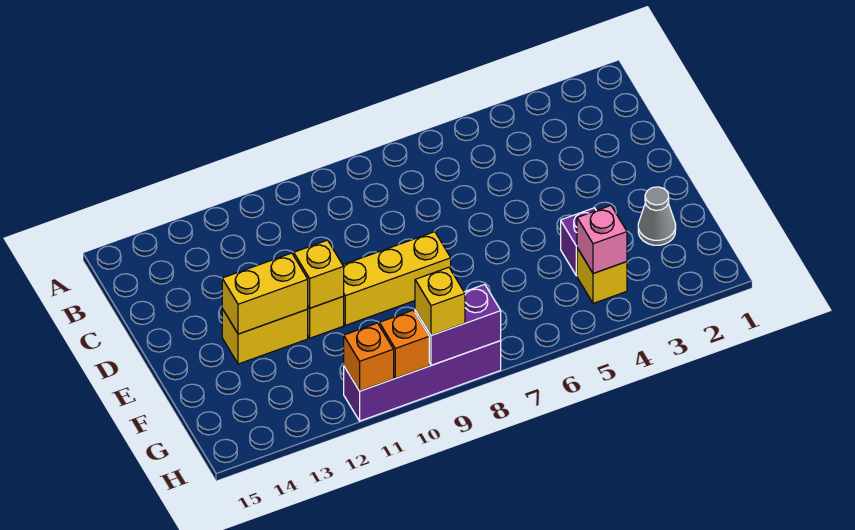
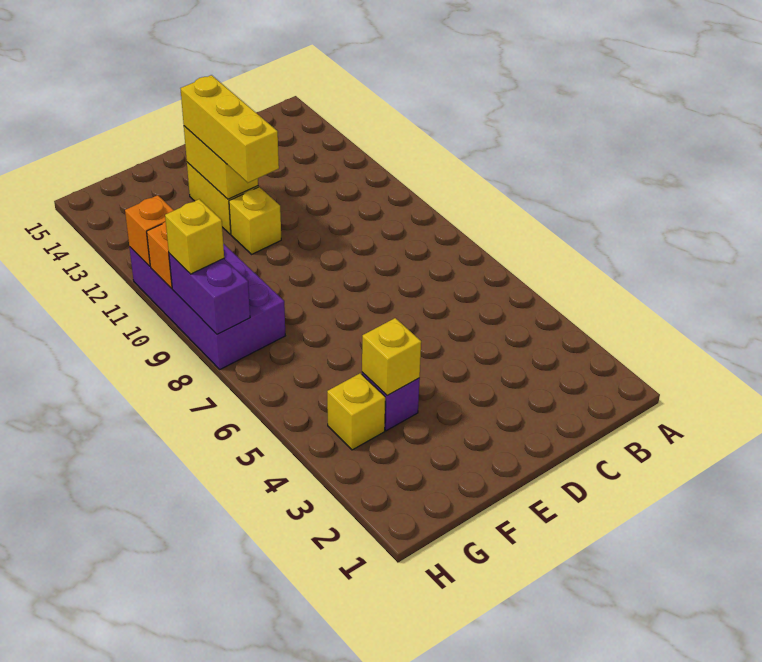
yellow 1x3 brick [343,232,451,325] -> yellow 1x3 brick moved to [180,75,279,183]
yellow 1x1 brick [294,240,344,308] -> yellow 1x1 brick moved to [362,318,421,395]
grey 1x1 cone [638,187,676,245] -> none
pink 1x1 brick [577,206,627,274] -> none
purple 1x4 brick [344,341,501,421] -> purple 2x4 brick [129,244,285,369]

